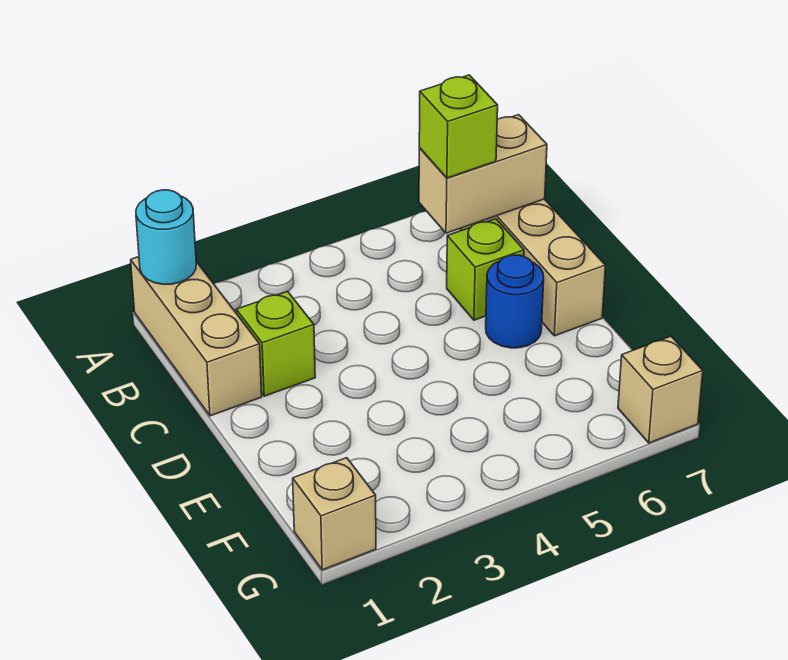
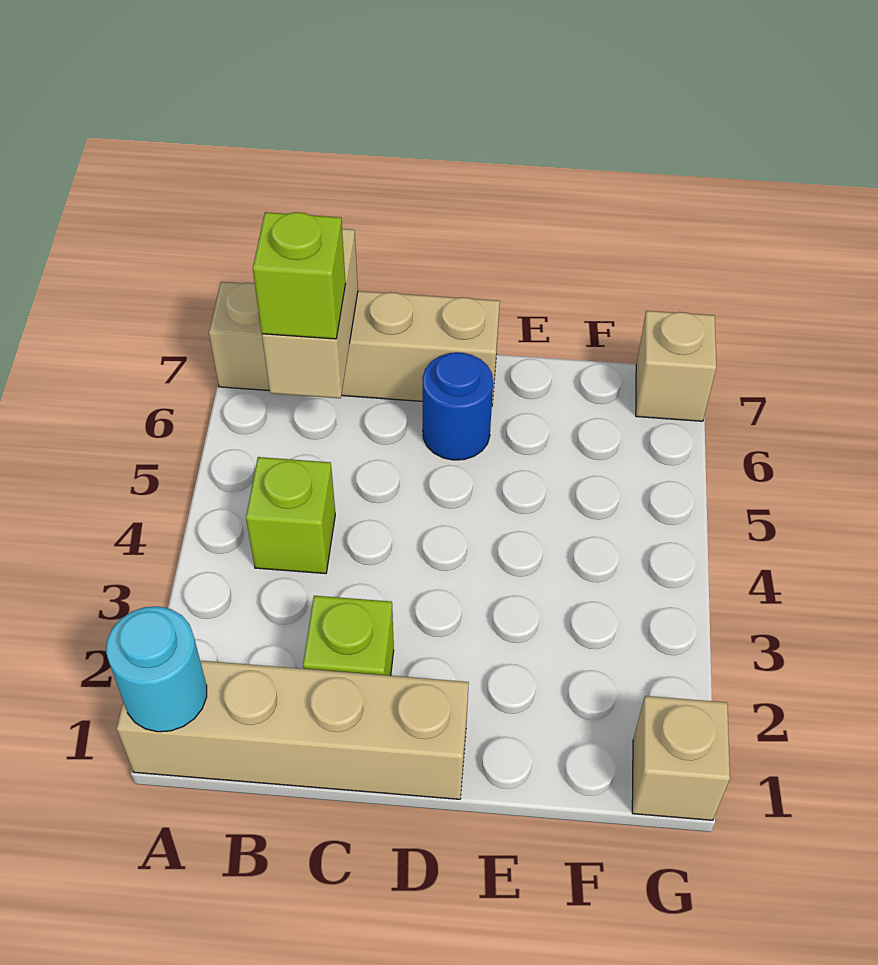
tan 1x3 brick [131,257,262,416] -> tan 1x4 brick [117,661,469,799]
lime 1x1 brick [447,219,524,320] -> lime 1x1 brick moved to [246,457,335,574]

